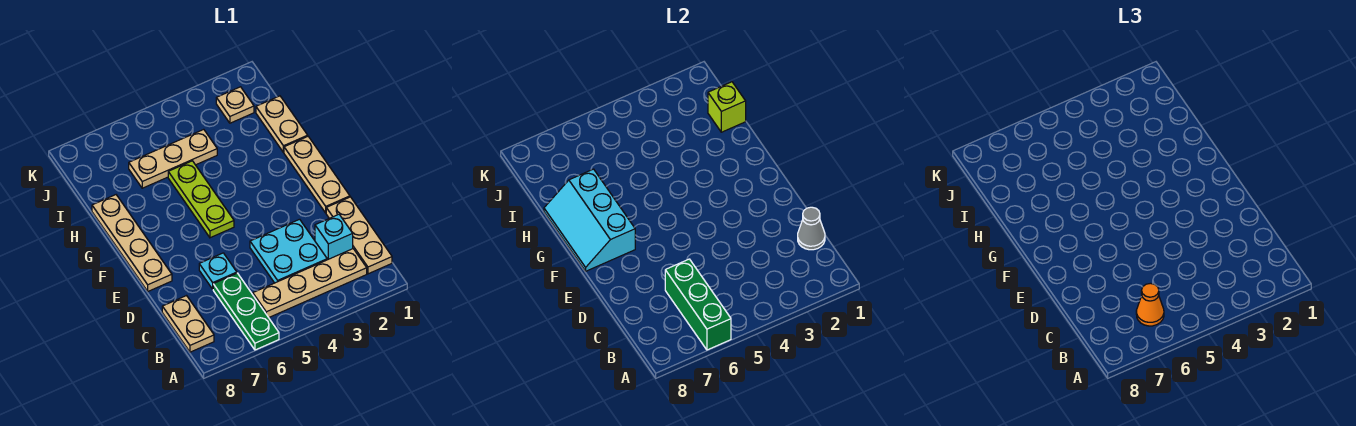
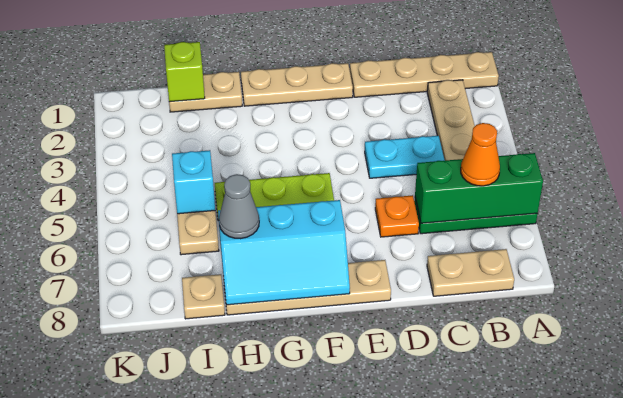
tan 1x3 plate [326,197,392,274] -> tan 1x4 plate [350,52,499,97]
grey 1x1 cone [798,207,825,250] -> grey 1x1 cone moved to [219,174,259,239]
cyan 1x1 brick [315,214,353,260] -> cyan 1x1 brick moved to [172,150,215,214]
cyan 2x2 plate [250,219,327,283] -> cyan 1x2 plate [365,136,445,178]
cyan 1x1 plate [199,253,237,289] -> orange 1x1 plate [375,195,419,237]
tan 1x1 plate [216,87,254,123] -> tan 1x1 plate moved to [182,274,225,319]

